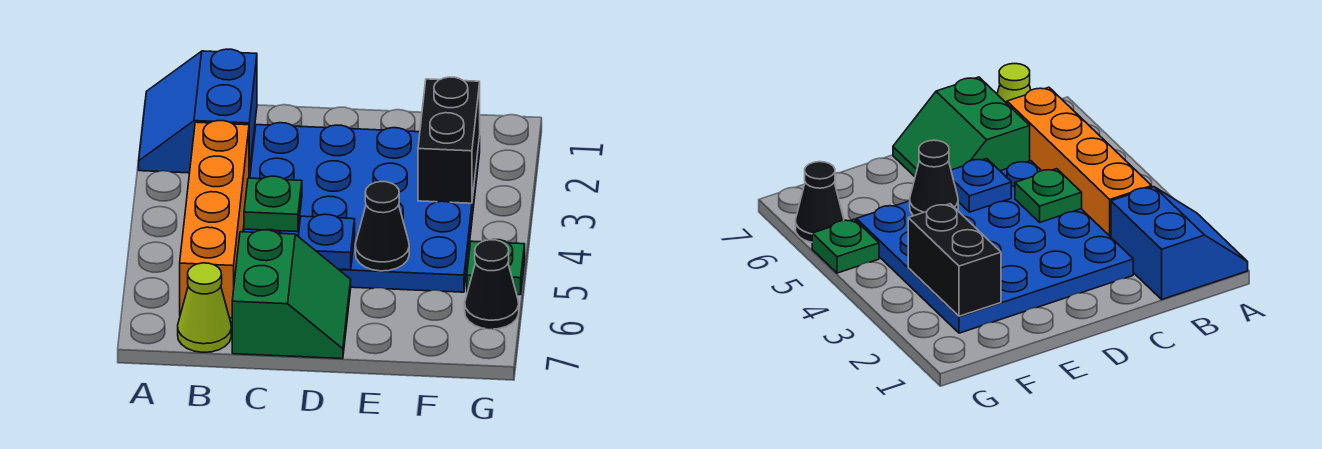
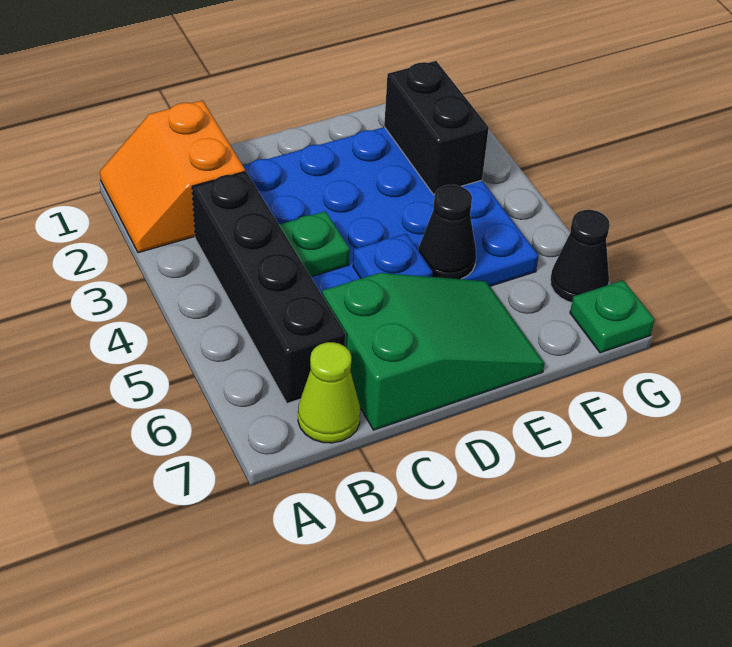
blue 2x2 slope [139,49,257,173] -> orange 2x2 slope [100,100,245,253]
orange 1x4 brick [180,121,249,318] -> black 1x4 brick [192,171,345,403]
green 2x2 slope [232,230,351,359] -> green 2x3 slope [322,273,545,430]
green 1x1 plate [467,240,525,295] -> green 1x1 plate moved to [570,280,655,353]

